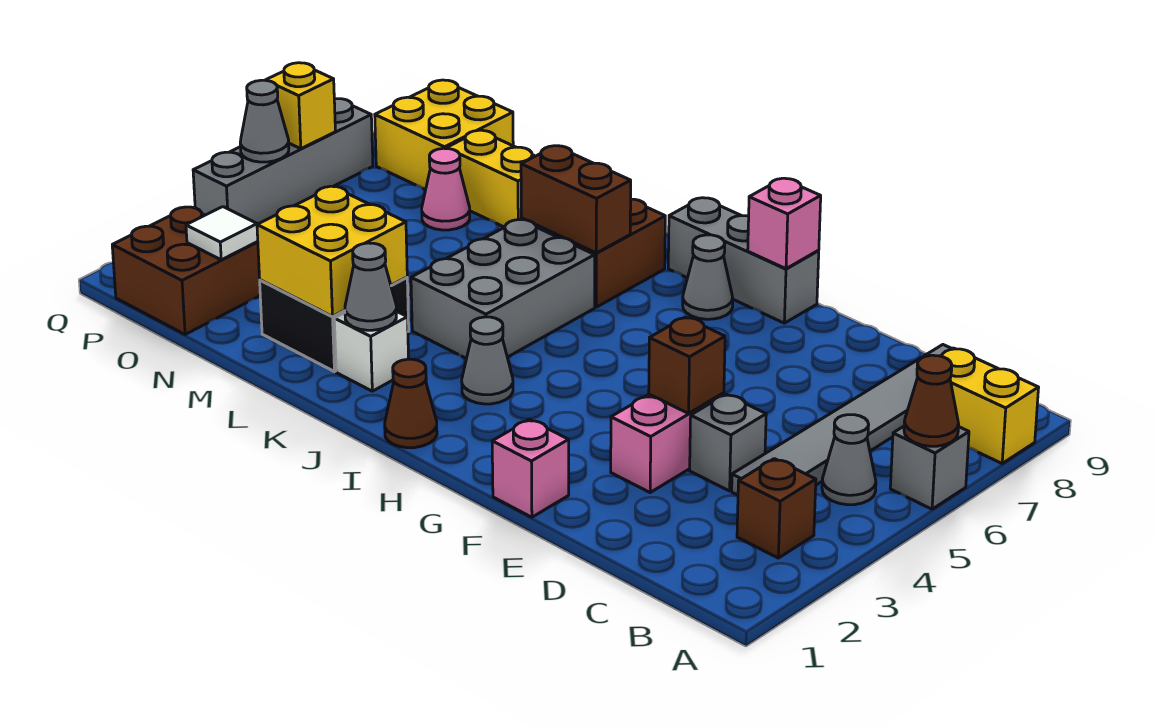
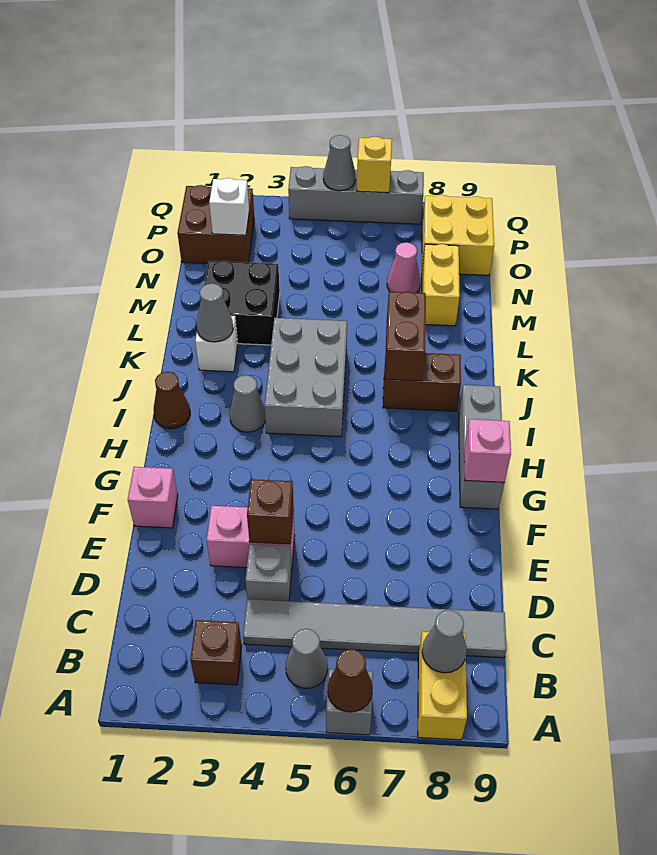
grey 1x1 cone [683,235,733,319] -> grey 1x1 cone moved to [422,610,467,673]
grey 2x3 brick [411,220,595,359] -> grey 2x3 brick turned to [265,318,347,437]
yellow 2x2 brick [257,186,407,316] -> none
white 1x1 tile [186,207,258,260] -> white 1x1 brick [209,178,249,235]

